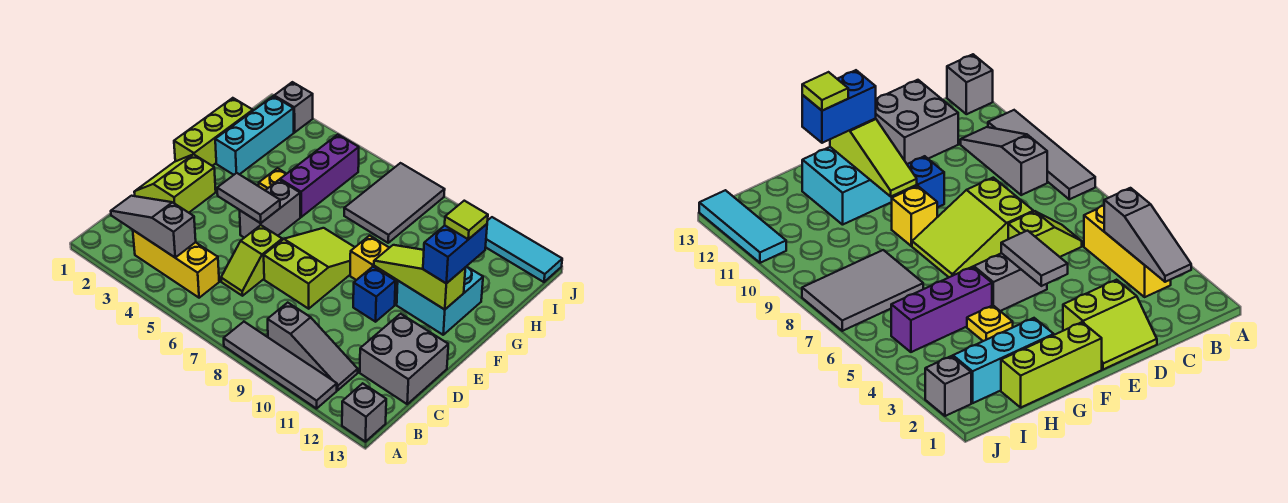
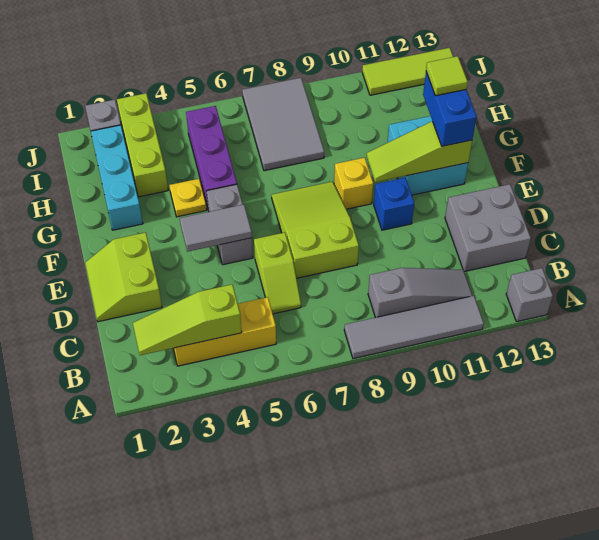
grey 1x3 slope [111,196,196,257] -> lime 1x3 slope [133,285,242,355]
lime 1x3 brick [174,98,253,166] -> lime 1x3 brick moved to [117,93,168,197]
cyan 1x3 tile [486,217,562,282] -> lime 1x3 tile [362,48,453,95]

